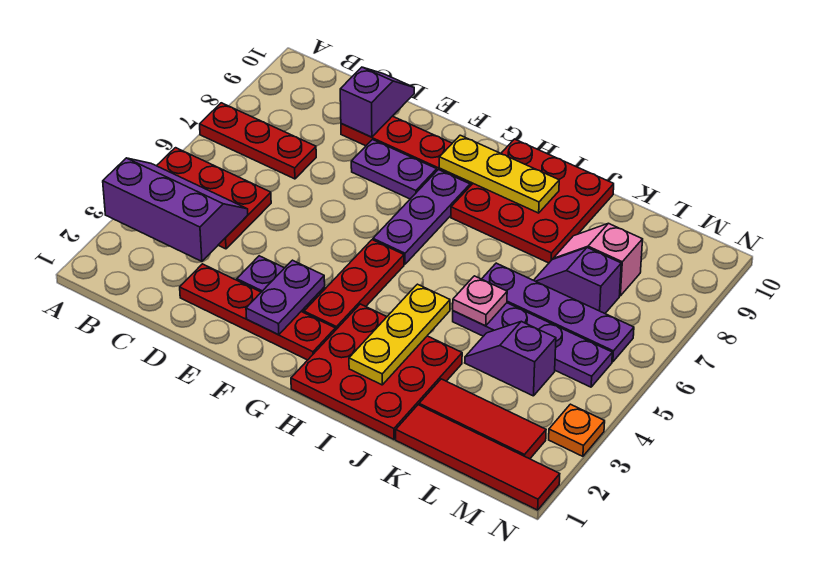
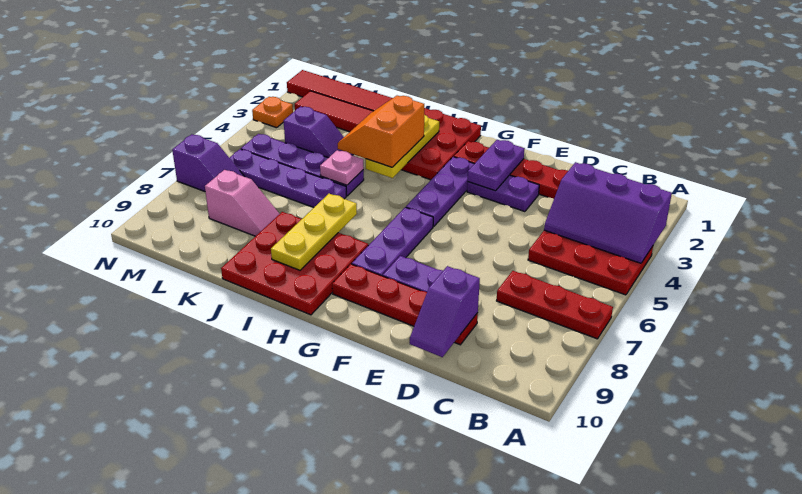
red 1x3 plate [304,240,404,330] -> purple 1x3 plate [406,157,474,227]
yellow 1x3 plate [439,135,559,213] -> yellow 1x3 plate turned to [271,194,357,270]
none -> orange 2x2 slope [338,96,424,167]
purple 1x2 slope [534,248,621,313] -> purple 1x2 slope moved to [172,134,244,191]

